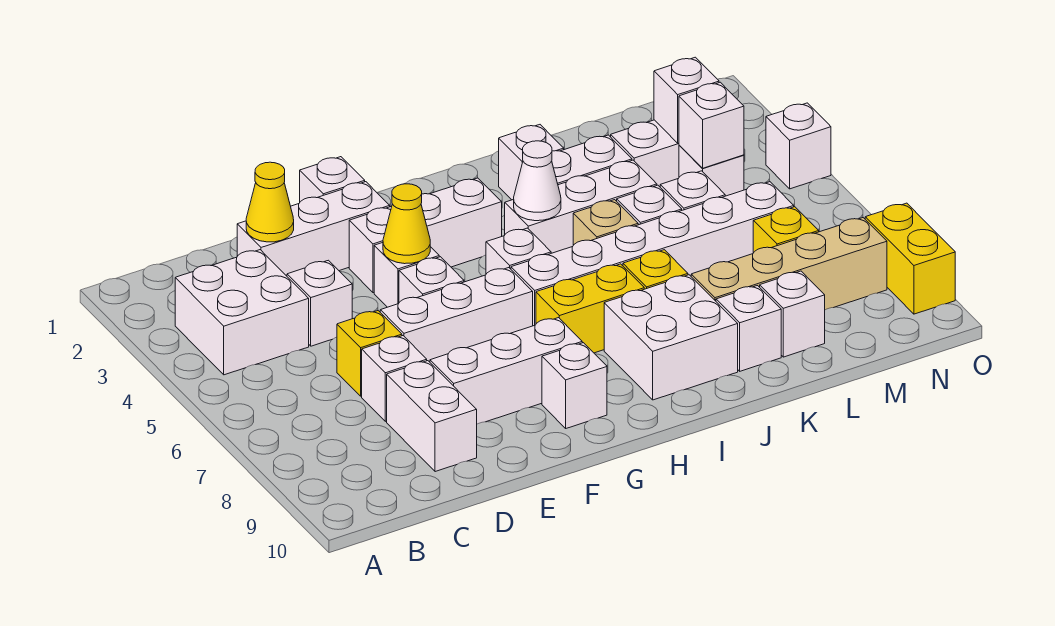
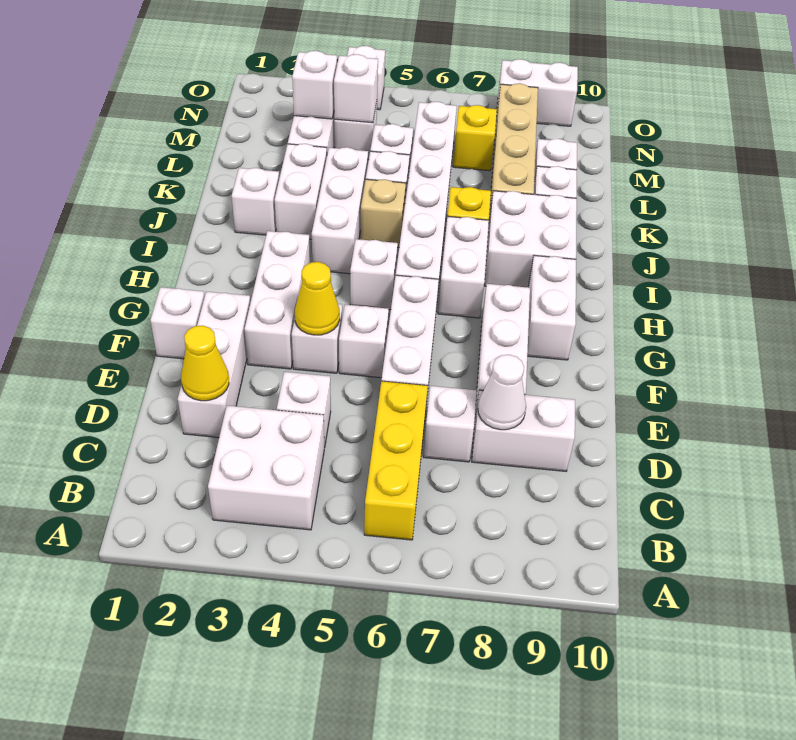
yellow 1x1 brick [337,311,402,396] -> yellow 1x3 brick [364,381,428,540]
white 1x1 brick [542,343,607,428] -> white 1x2 brick [527,255,576,360]
yellow 1x2 brick [536,264,644,353] -> white 1x2 brick [438,216,489,318]
white 1x1 cone [514,141,561,221] -> white 1x1 cone moved to [478,355,526,430]
yellow 1x2 brick [865,203,955,314] -> white 1x2 brick [496,59,578,126]

